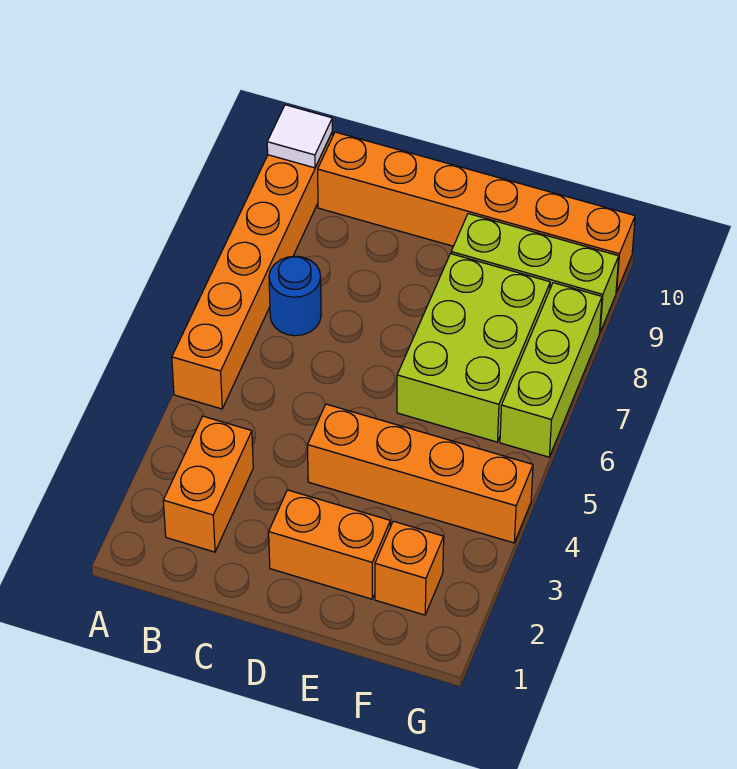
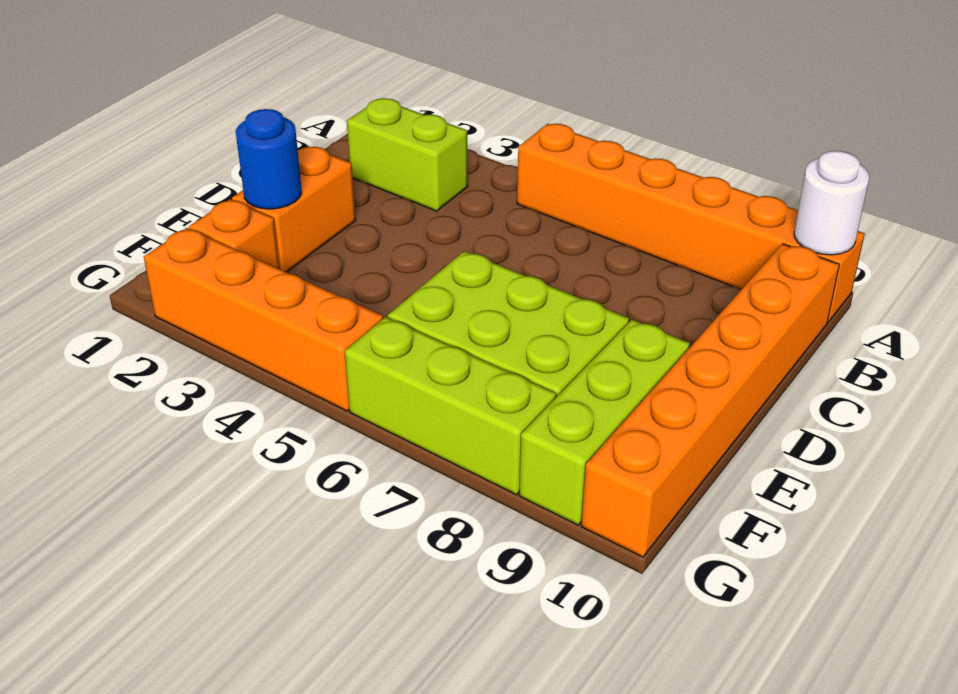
white 1x1 tile [267,105,332,168] -> white 1x1 round brick [794,151,869,255]
orange 1x2 brick [163,416,253,552] -> lime 1x2 brick [347,98,468,211]
blue 1x1 round brick [269,256,321,336] -> blue 1x1 round brick moved to [236,109,302,209]
orange 1x4 brick [308,404,533,543] -> orange 1x4 brick turned to [144,228,383,411]

